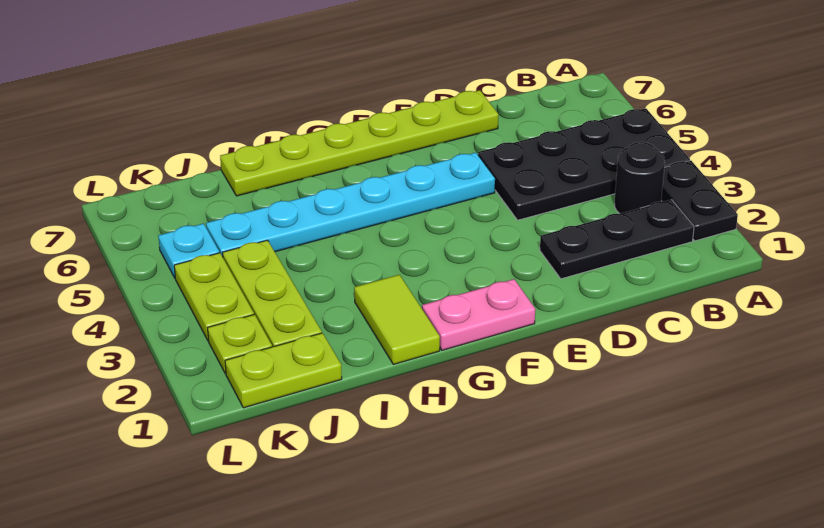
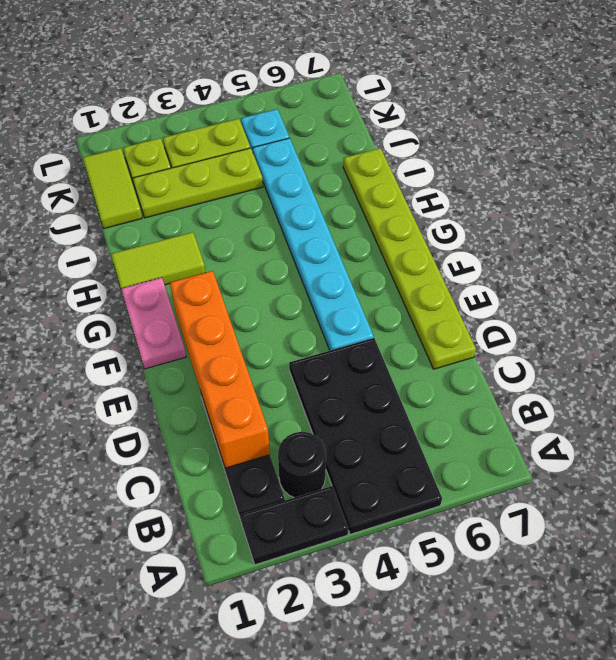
none -> orange 1x4 brick [170,271,270,468]
lime 1x2 plate [225,333,342,408] -> lime 1x2 tile [83,148,142,229]

